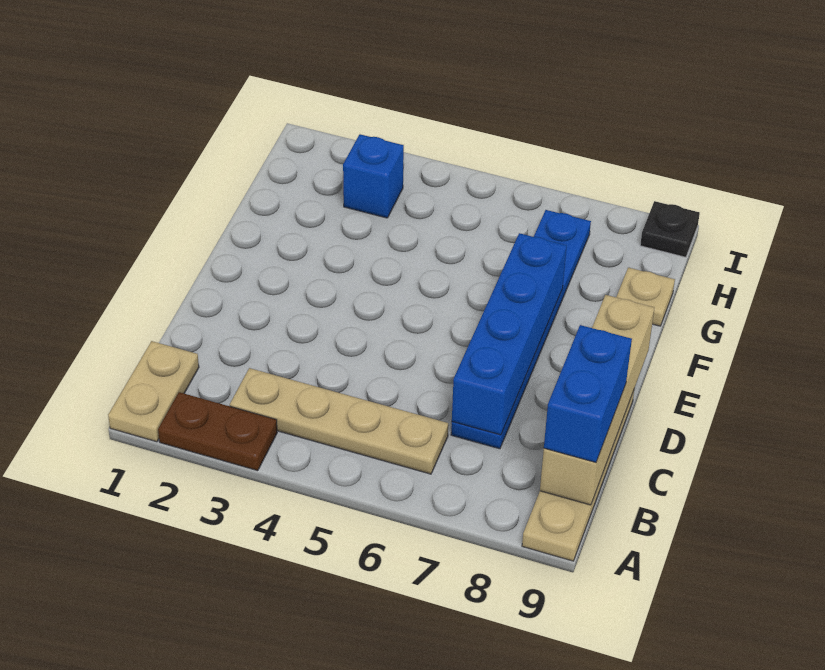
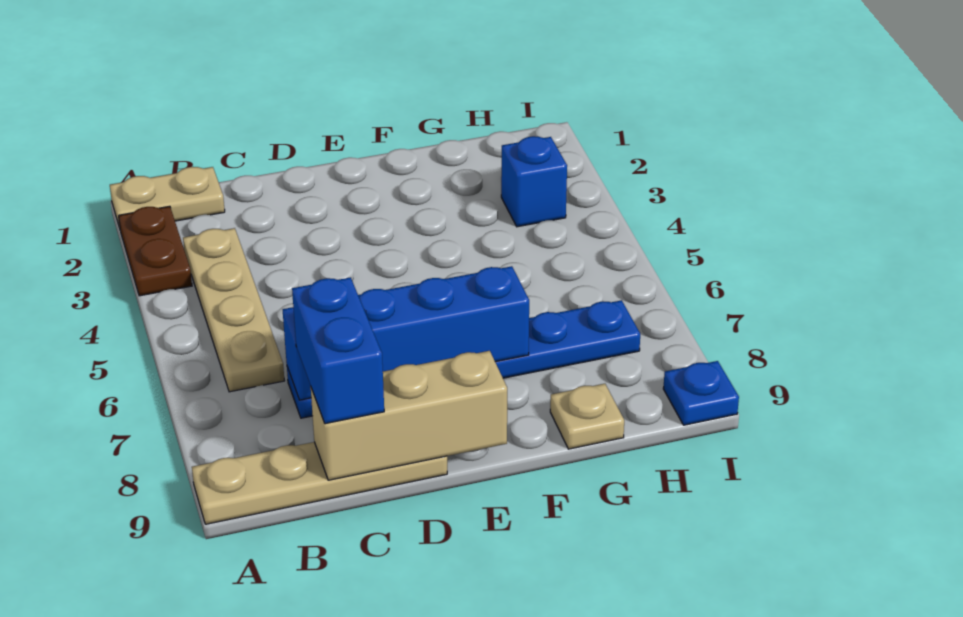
tan 1x4 brick [540,295,654,505] -> tan 1x3 brick [311,351,507,480]
blue 1x2 brick [544,325,632,462] -> blue 1x2 brick turned to [292,277,384,424]
black 1x1 plate [640,201,700,257] -> blue 1x1 plate [663,361,739,425]

